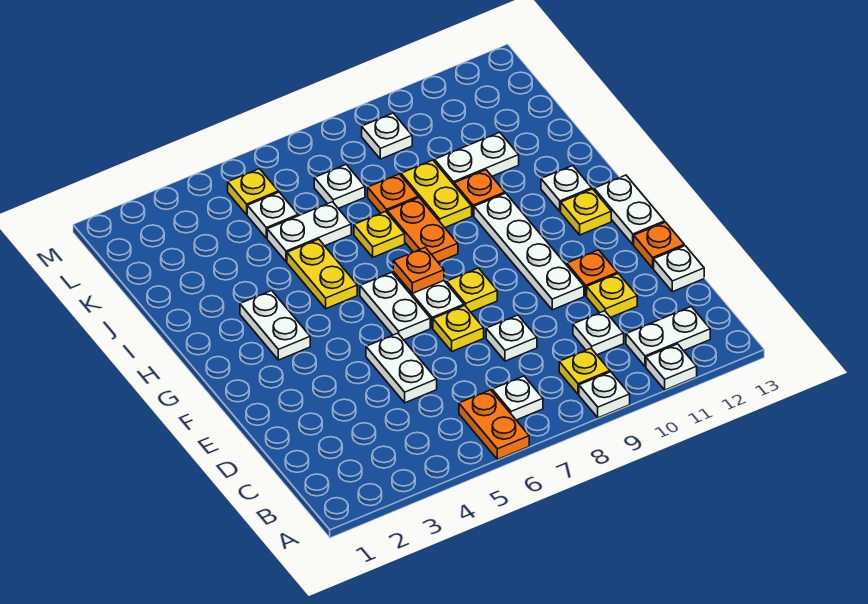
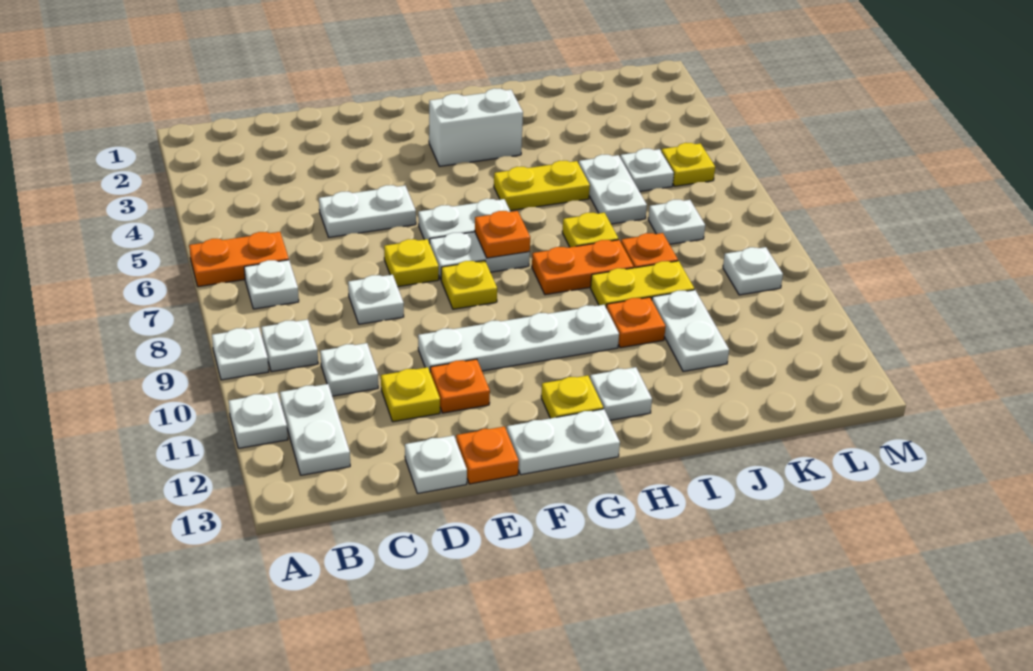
yellow 1x1 plate [559,348,610,394] -> white 1x1 plate [261,320,318,372]
white 1x2 plate [240,291,310,360] -> white 1x2 brick [429,88,523,166]

